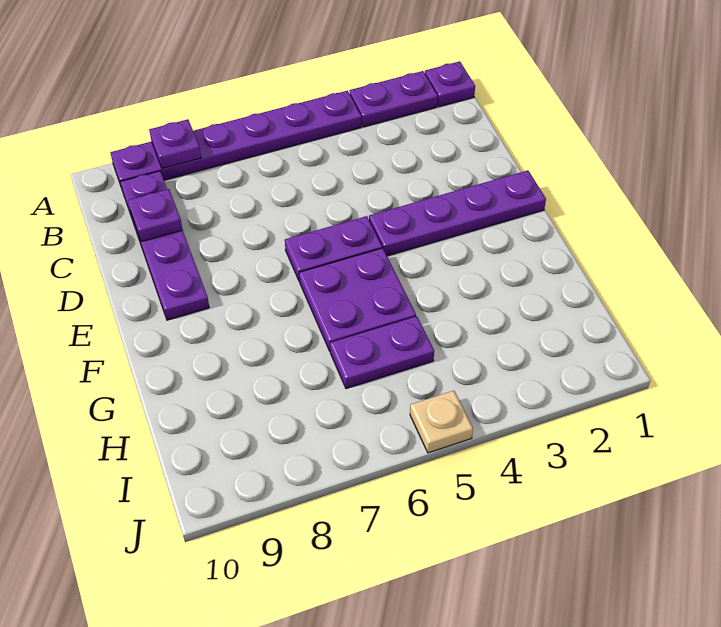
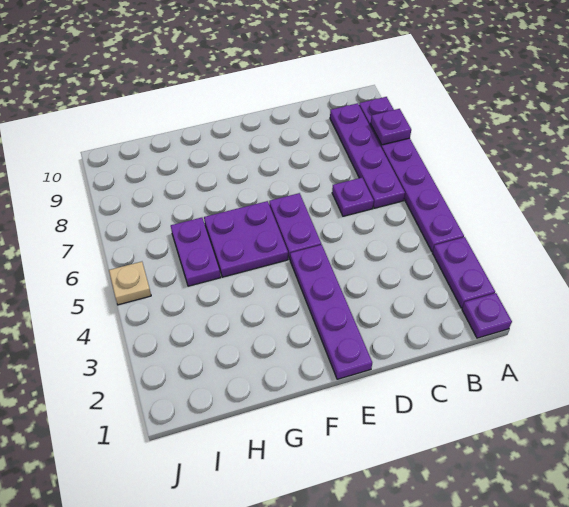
purple 1x4 plate [120,171,209,320] -> purple 1x4 plate turned to [330,103,405,208]
purple 1x1 plate [128,189,183,242] -> purple 1x1 plate moved to [332,178,374,216]

